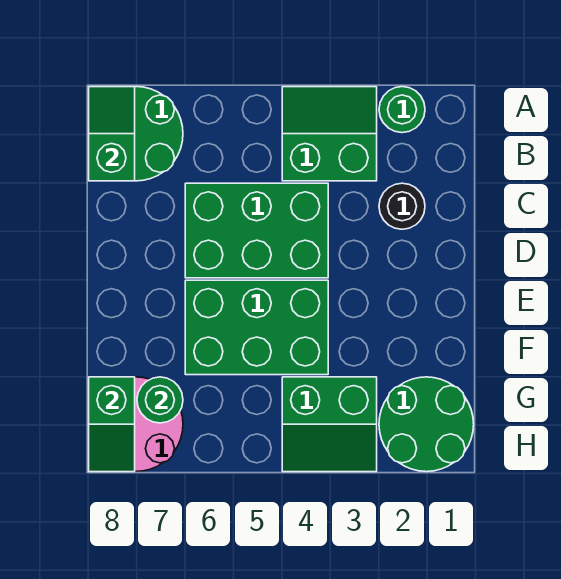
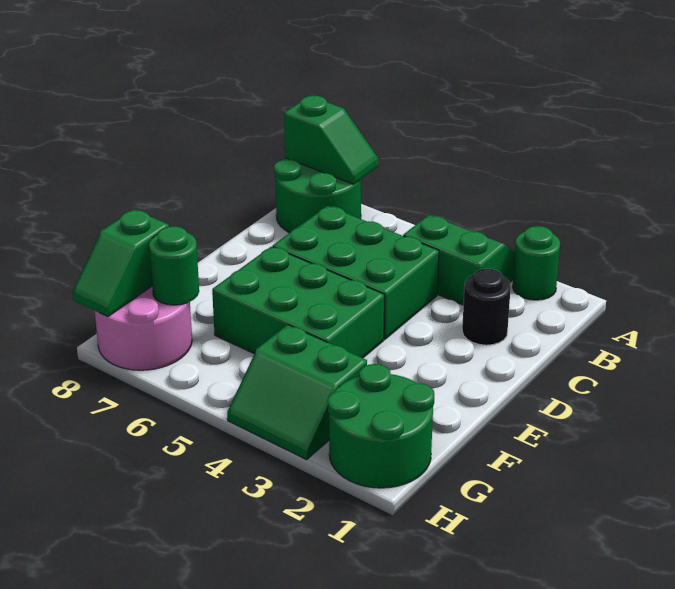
green 1x2 slope [89,87,135,181] -> green 1x2 slope turned to [284,96,378,184]

